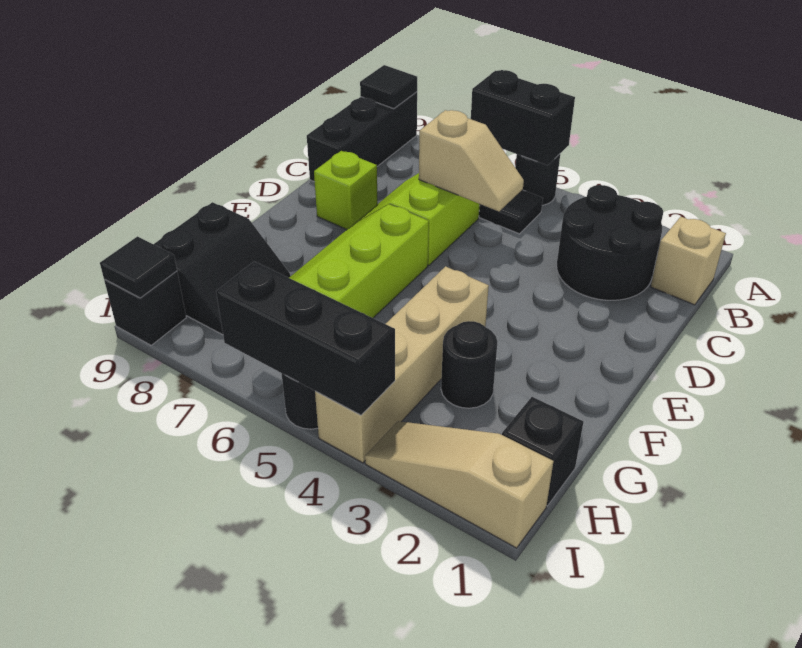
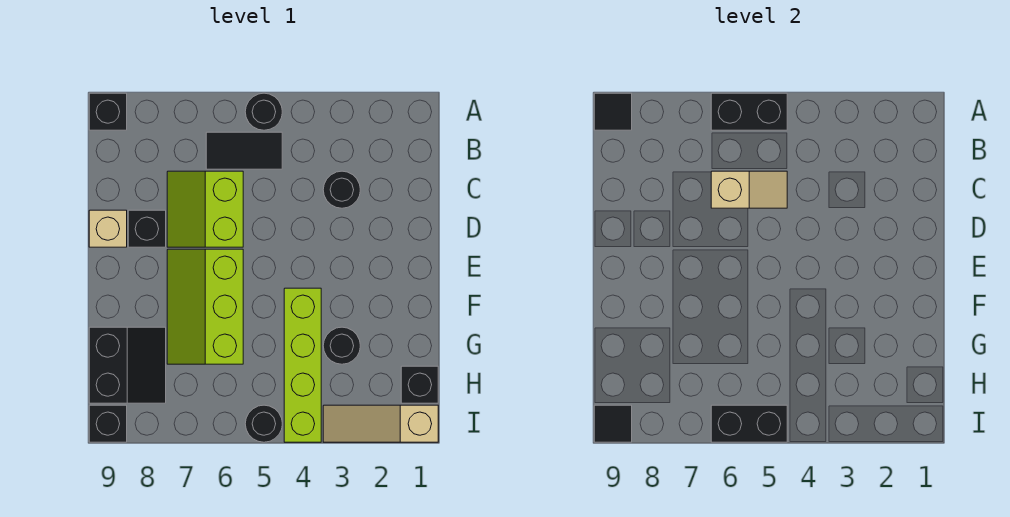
black 1x3 brick [307,92,417,182] -> black 1x1 brick [89,93,127,130]
tan 1x1 brick [651,217,726,305] -> tan 1x1 brick moved to [89,210,127,247]
black 2x2 round brick [557,185,663,300] -> black 1x1 round brick [323,171,360,208]
lime 1x1 brick [314,151,378,229] -> black 1x1 brick [128,210,166,247]
tan 1x4 brick [315,266,489,463] -> lime 1x4 brick [284,288,321,442]
black 1x3 brick [216,262,395,415] -> black 1x2 brick [711,405,787,442]

